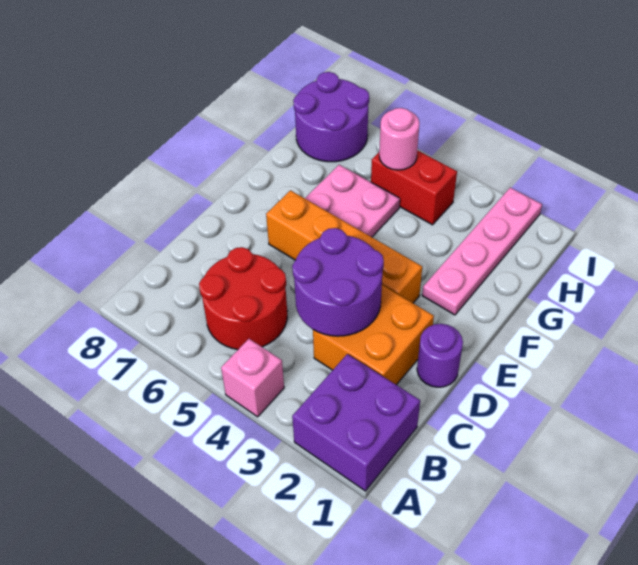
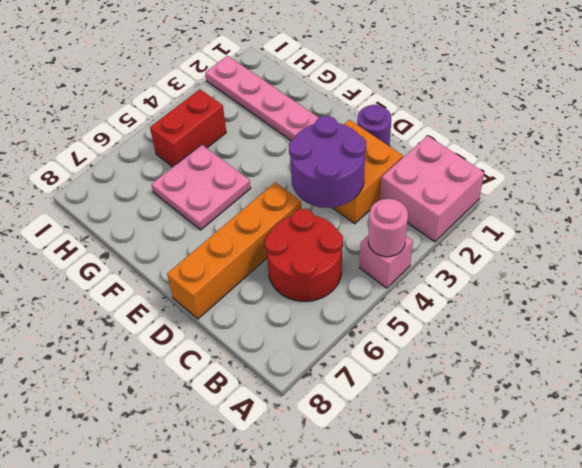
purple 2x2 brick [292,354,420,491] -> pink 2x2 brick [380,136,484,242]
orange 1x4 brick [266,190,422,303] -> orange 1x4 brick moved to [167,182,301,319]
pink 1x1 round brick [379,108,420,170] -> pink 1x1 round brick moved to [368,199,408,257]
purple 2x2 round brick [293,72,369,162] -> none

